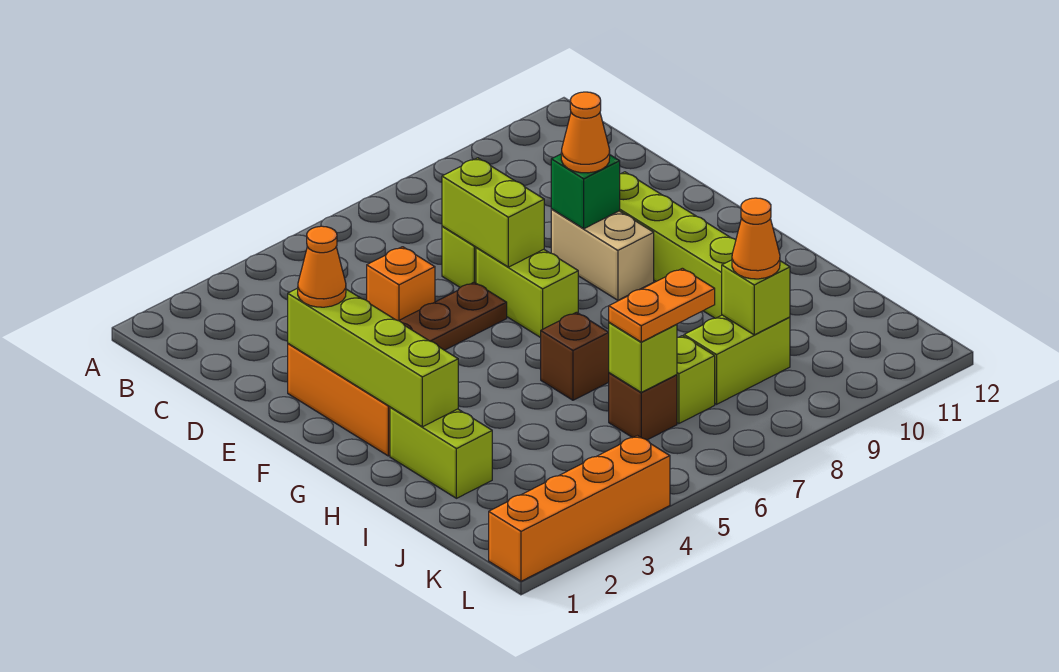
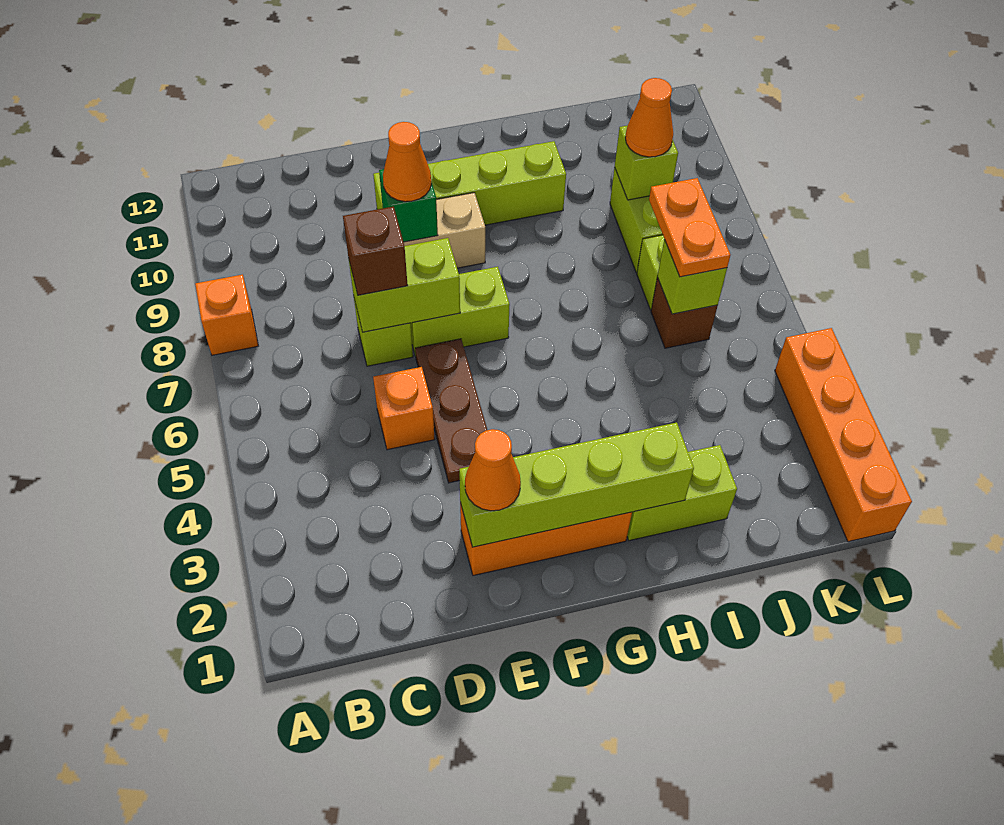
none -> orange 1x1 brick [195,275,258,355]
brown 1x1 brick [541,312,609,400] -> brown 1x1 brick moved to [343,207,408,295]

